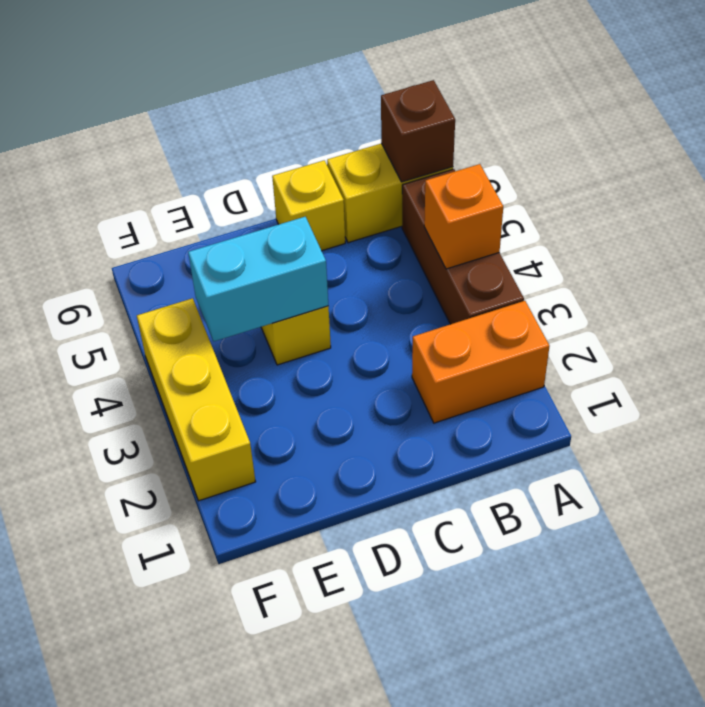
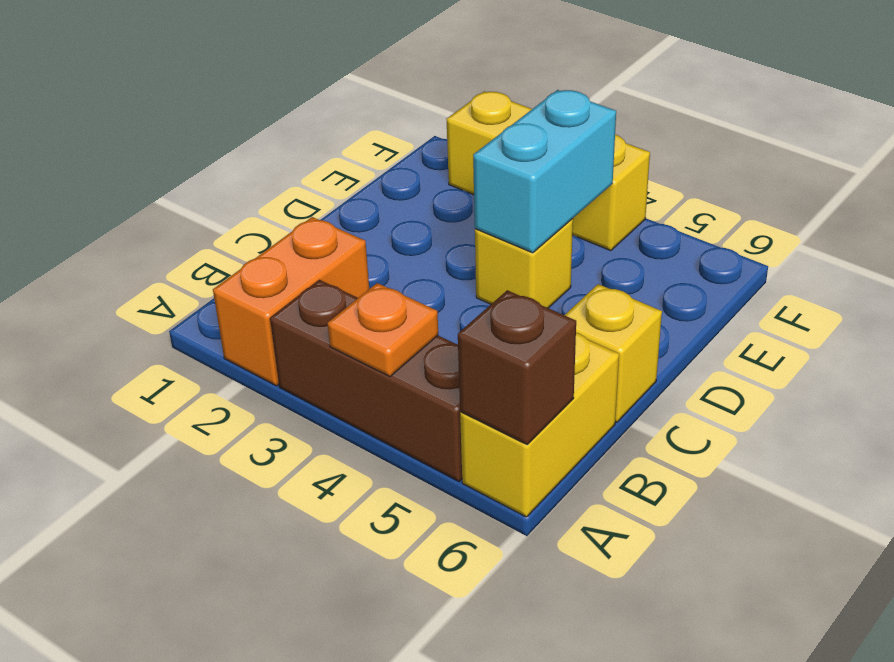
orange 1x1 brick [424,164,503,269] -> orange 1x1 plate [328,283,438,377]

